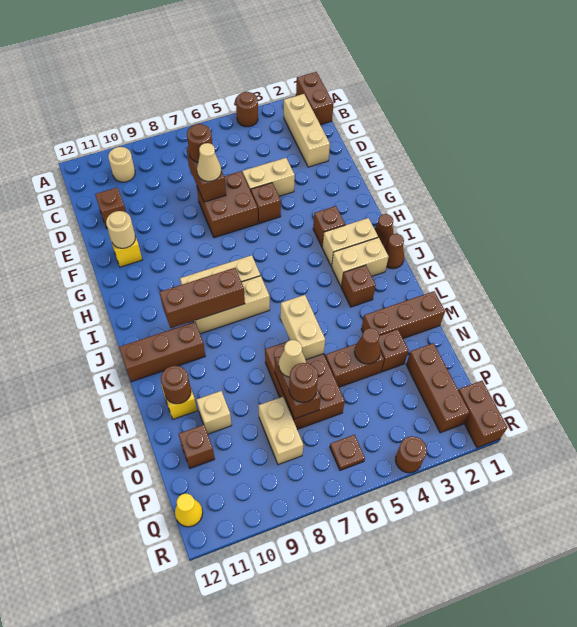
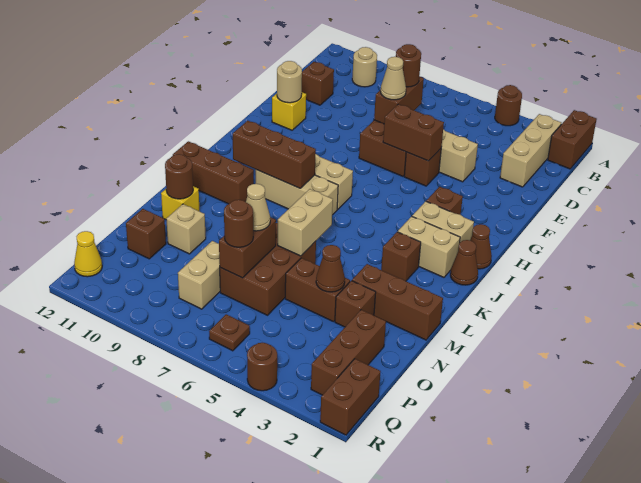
none -> brown 1x2 brick [383,104,444,161]

